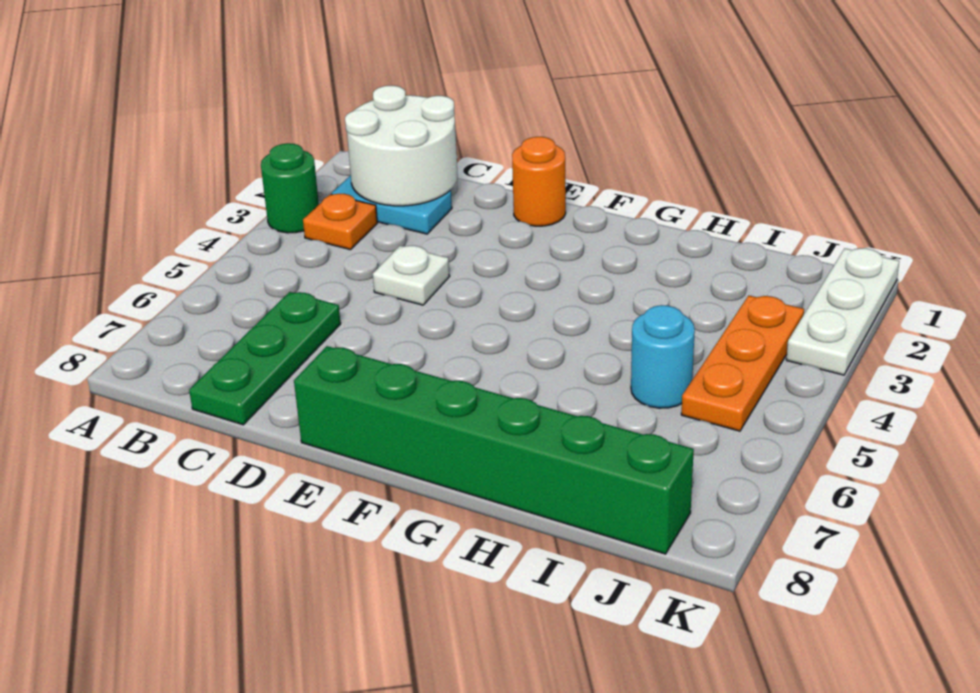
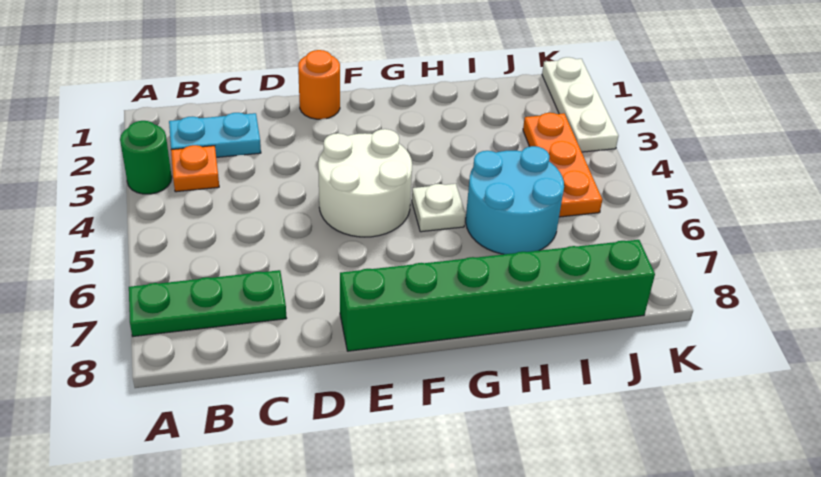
white 2x2 round brick [345,86,458,206] -> white 2x2 round brick moved to [318,129,412,237]
green 1x3 plate [189,292,341,425] -> green 1x3 plate turned to [129,270,287,336]
white 1x1 plate [373,246,450,305] -> white 1x1 plate moved to [412,184,465,232]
cyan 1x1 round brick [631,305,695,408] -> cyan 2x2 round brick [466,146,564,254]

